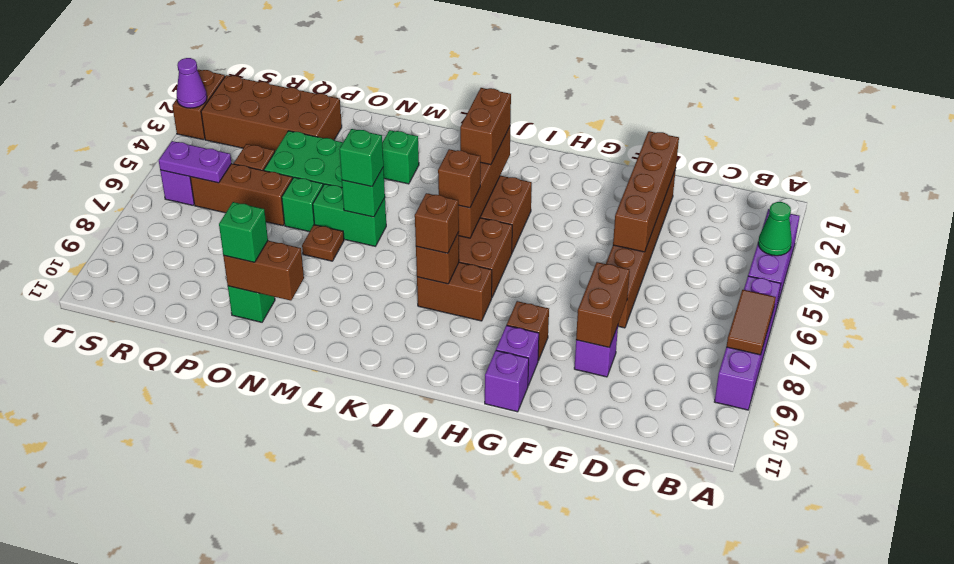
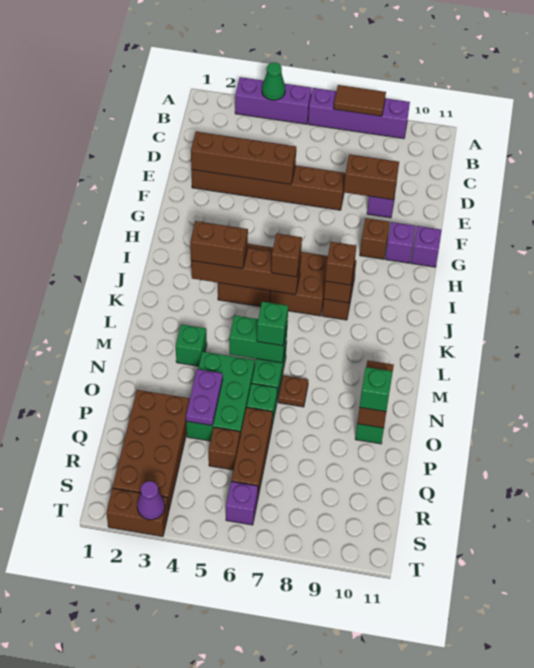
green 1x1 brick [342,167,385,217] -> green 1x2 brick [229,315,287,363]
purple 1x2 plate [159,141,232,183] -> purple 1x2 plate moved to [186,369,223,426]

